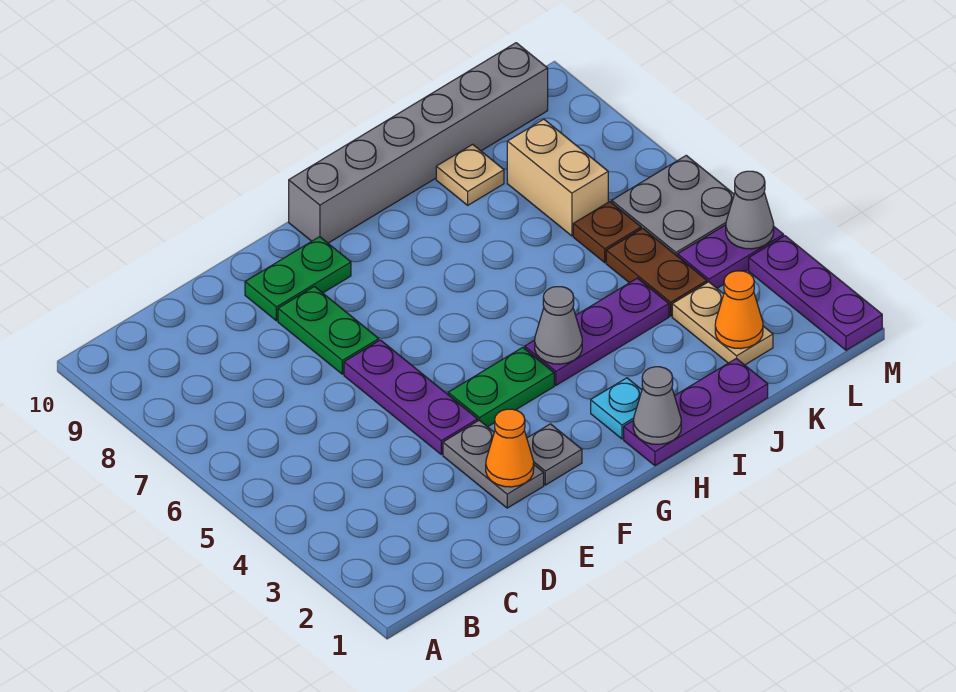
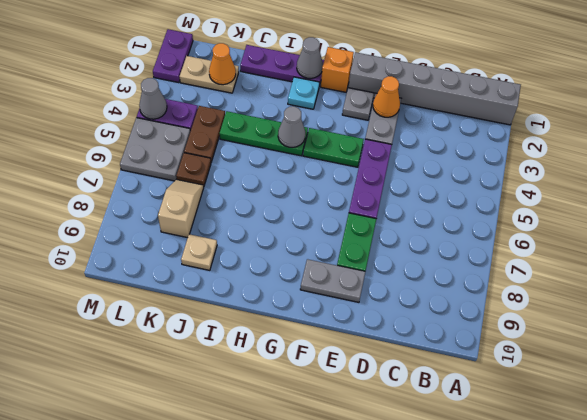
green 1x2 plate [245,237,351,321] -> grey 1x2 plate [300,259,365,302]
none -> orange 1x1 brick [321,47,354,92]
grey 1x6 brick [289,43,548,243] -> grey 1x6 brick moved to [348,52,521,125]
purple 1x3 plate [525,278,669,385] -> green 1x3 plate [220,111,308,156]
tan 1x2 plate [672,282,773,365] -> tan 1x2 plate turned to [180,56,239,93]
tan 1x2 brick [507,119,608,236] -> tan 1x2 slope [158,179,204,238]
purple 1x3 plate [749,236,882,350] -> purple 1x2 plate [153,29,193,83]

